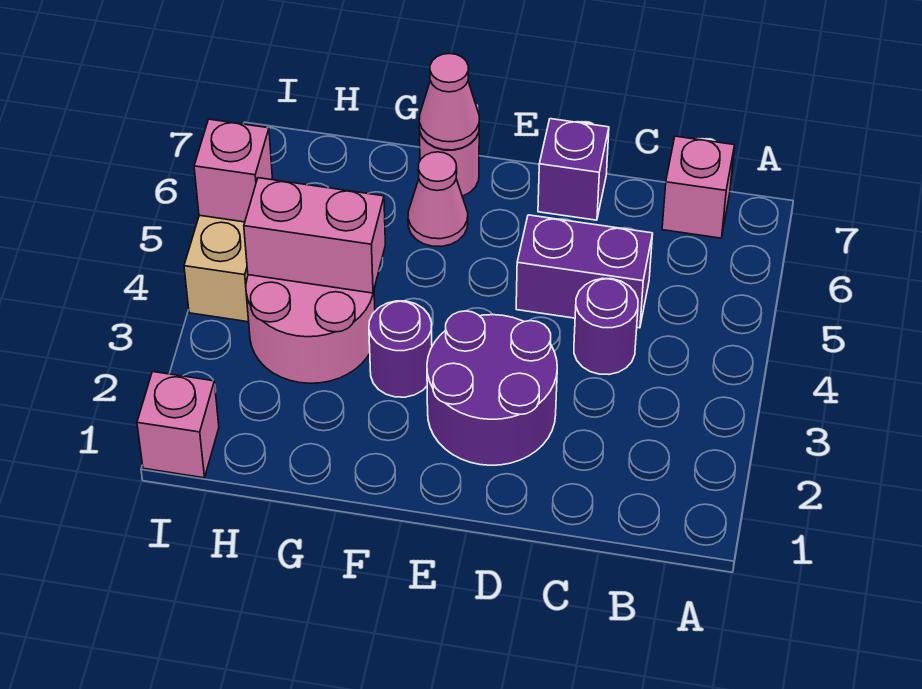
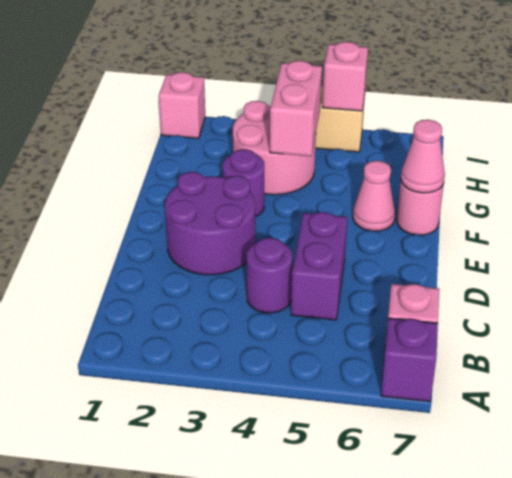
purple 1x1 brick [538,119,609,220] -> purple 1x1 brick moved to [381,318,438,402]

